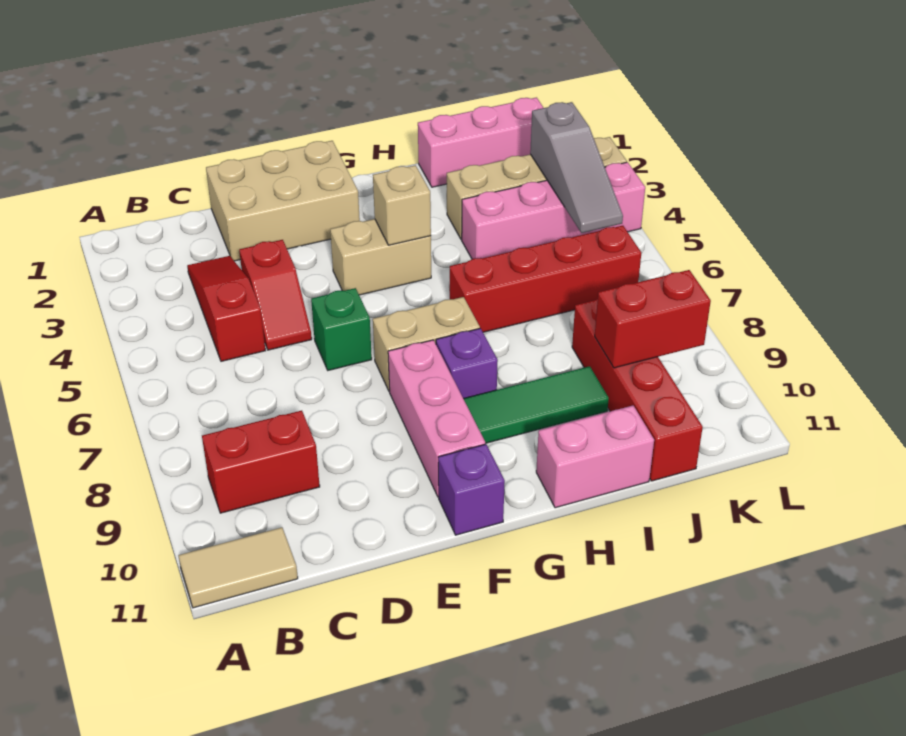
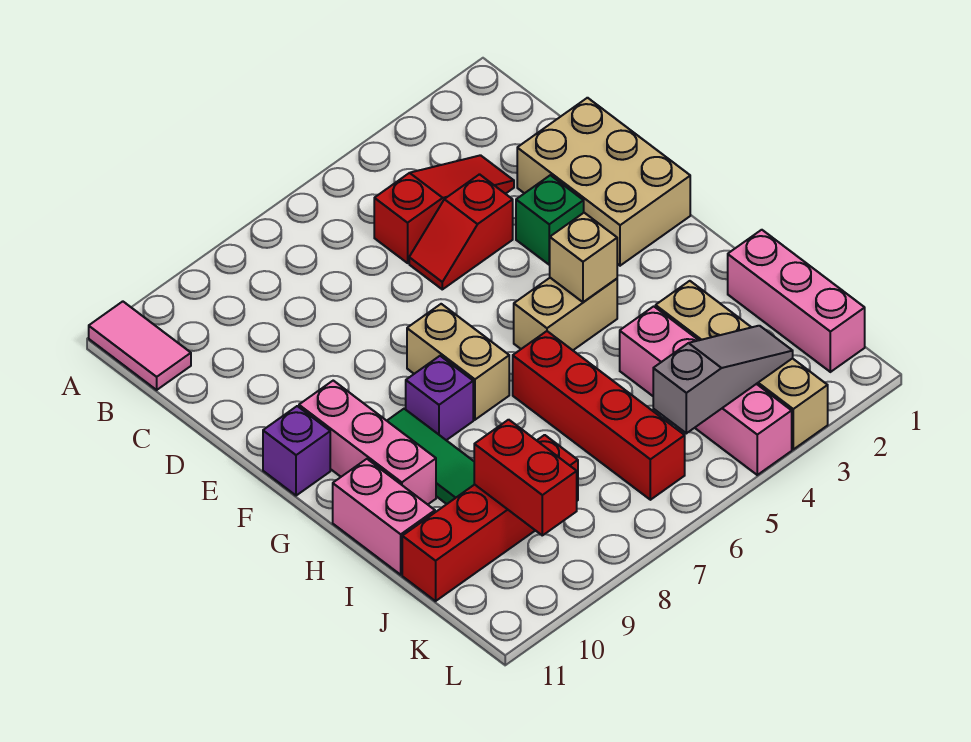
tan 1x2 tile [178,527,298,608] -> pink 1x2 tile [89,301,191,390]
red 1x2 brick [202,411,320,513] -> none
green 1x1 brick [311,288,372,370] -> green 1x1 brick moved to [516,175,584,265]
tan 1x2 brick [330,219,431,295] -> tan 1x2 brick turned to [514,278,617,350]
pink 1x3 brick [388,340,485,497] -> pink 1x3 brick turned to [299,381,436,504]
grey 1x3 slope [530,102,623,233] -> grey 1x3 slope turned to [653,326,793,433]

